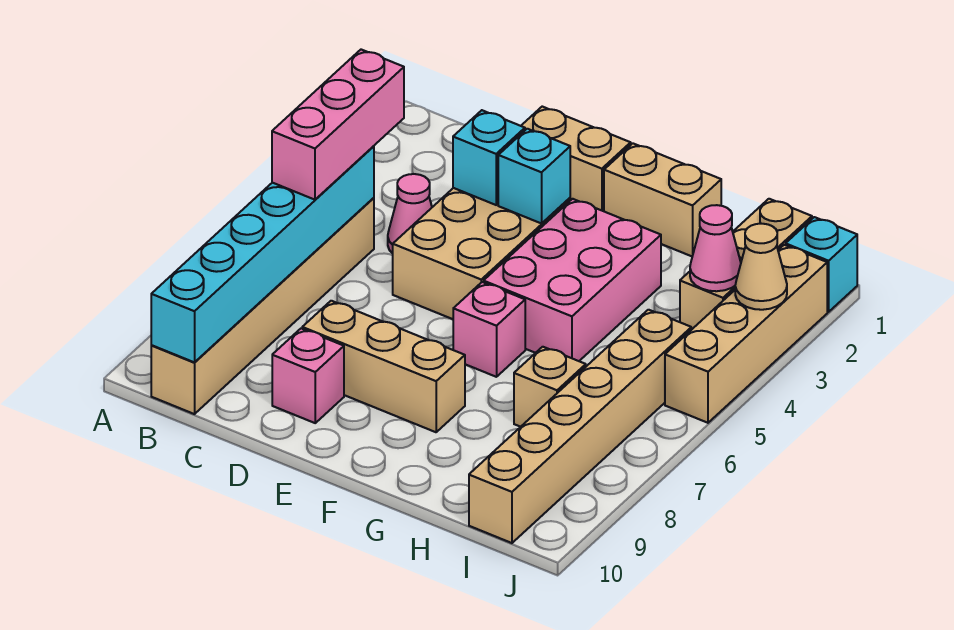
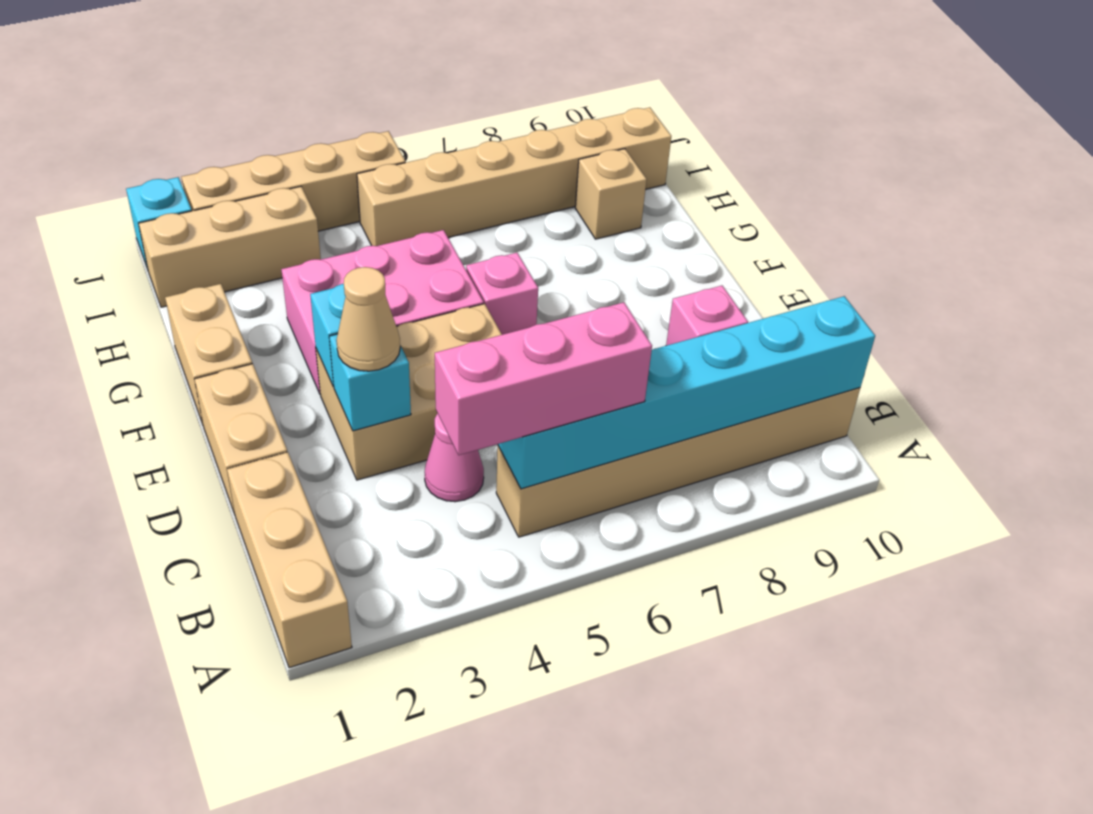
tan 1x3 brick [302,301,465,432] -> tan 1x3 brick moved to [227,452,352,668]
tan 1x1 brick [514,347,586,427] -> tan 1x1 brick moved to [575,149,647,239]
pink 1x1 cone [690,205,741,291] -> none
tan 1x1 cone [735,224,787,310] -> tan 1x1 cone moved to [336,267,400,371]

